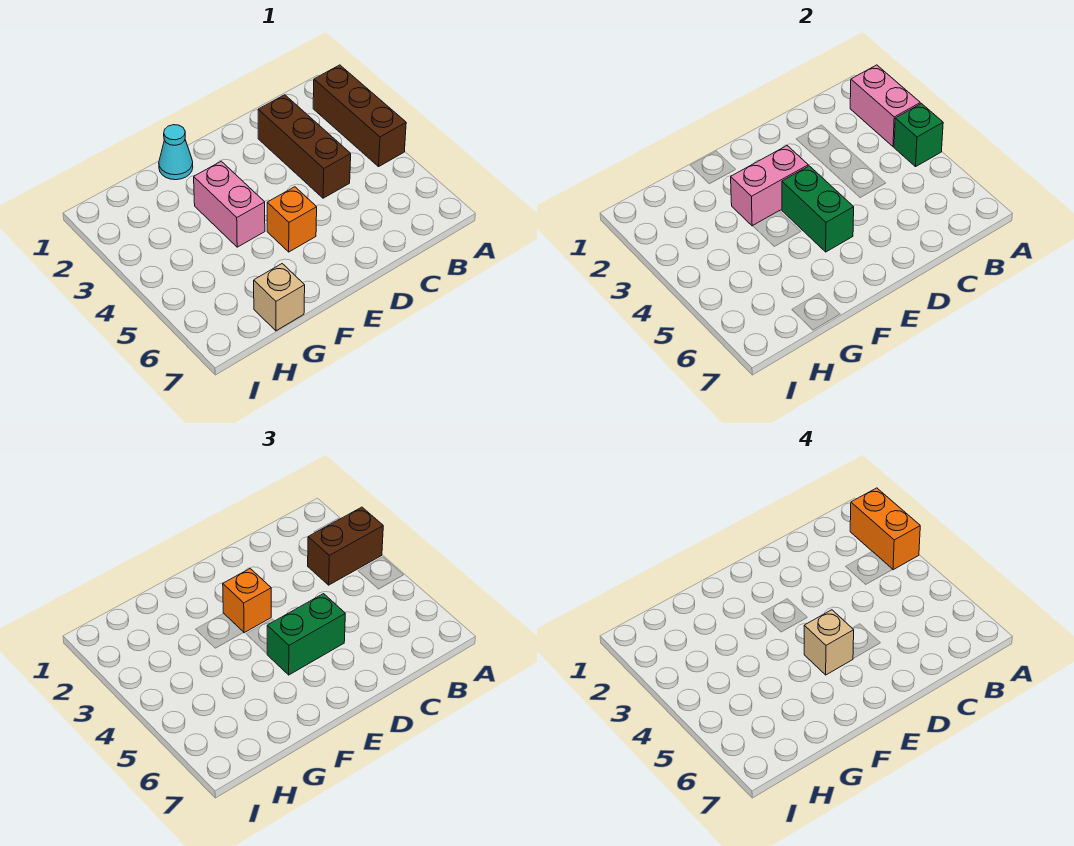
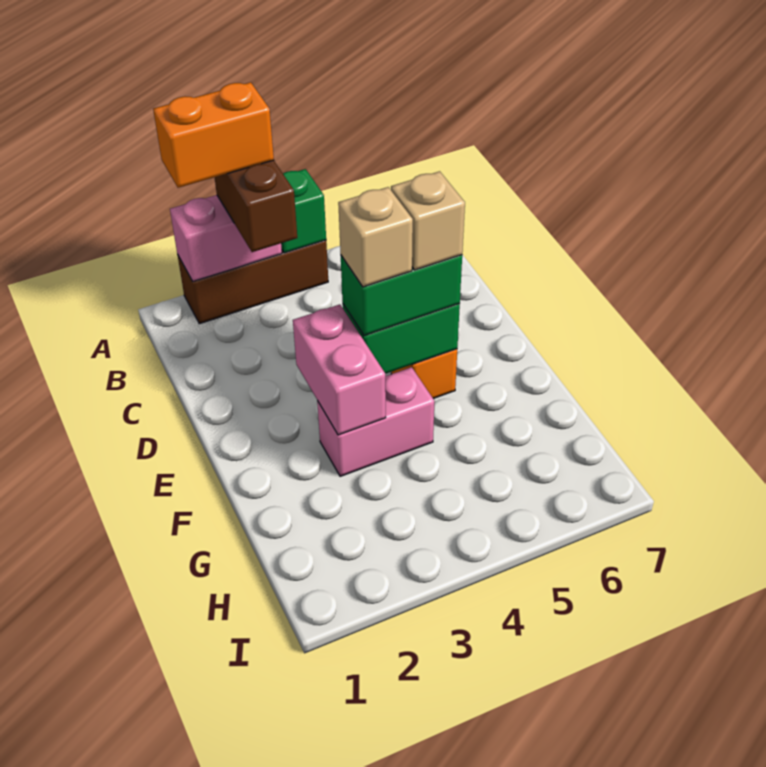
brown 1x3 brick [258,95,351,198] -> none
green 1x2 brick [267,594,345,675] -> green 1x2 brick turned to [341,255,462,336]
orange 1x1 brick [223,569,271,633] -> none
cyan 1x1 cone [159,125,193,180] -> none
tan 1x1 brick [254,264,305,331] -> tan 1x1 brick moved to [338,187,413,287]

